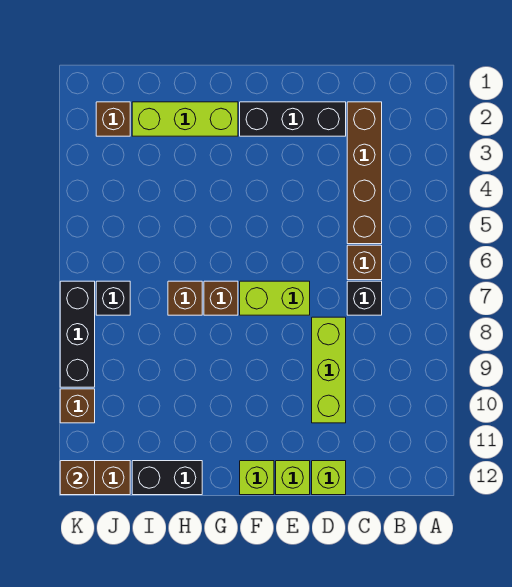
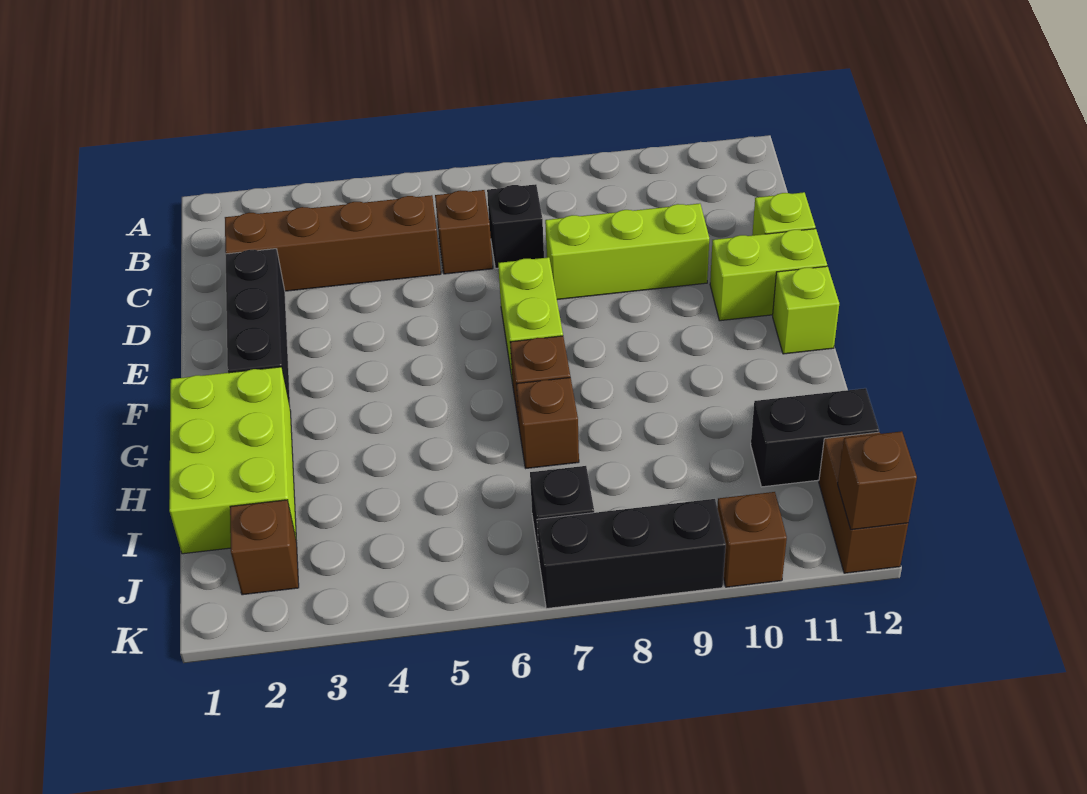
lime 1x1 brick [276,461,310,495] -> lime 1x2 brick [710,229,827,321]
lime 1x3 brick [132,102,238,136] -> lime 2x3 brick [169,367,296,554]
black 1x2 brick [132,461,202,495] -> black 1x2 brick turned to [751,388,879,487]

